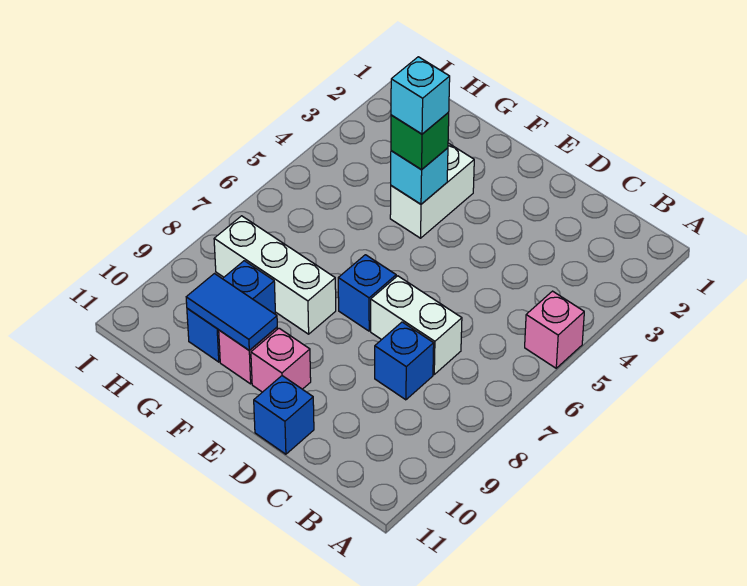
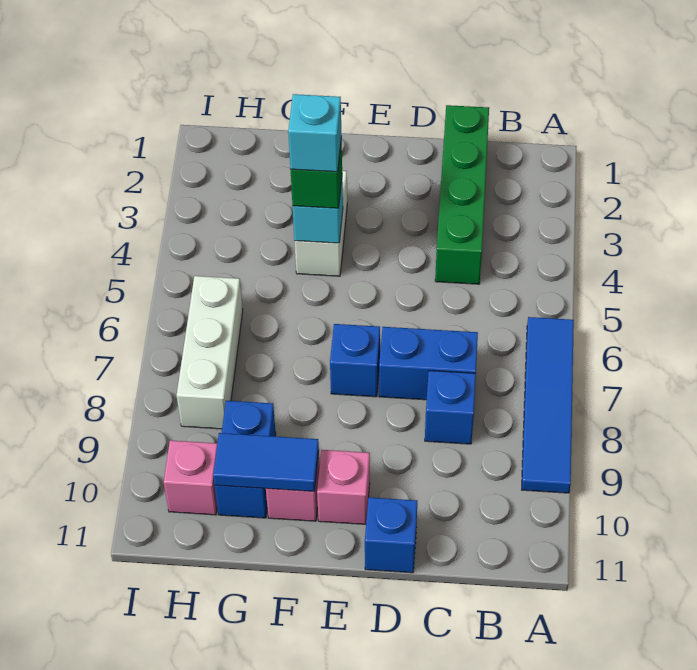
pink 1x1 brick [525,291,584,368] -> pink 1x1 brick moved to [164,440,217,515]
none -> blue 1x4 tile [522,317,574,493]
none -> green 1x4 brick [435,105,489,284]
white 1x2 brick [371,276,462,374] -> blue 1x2 brick [379,327,478,400]
white 1x3 brick [214,216,336,334] -> white 1x3 brick turned to [177,276,243,429]

